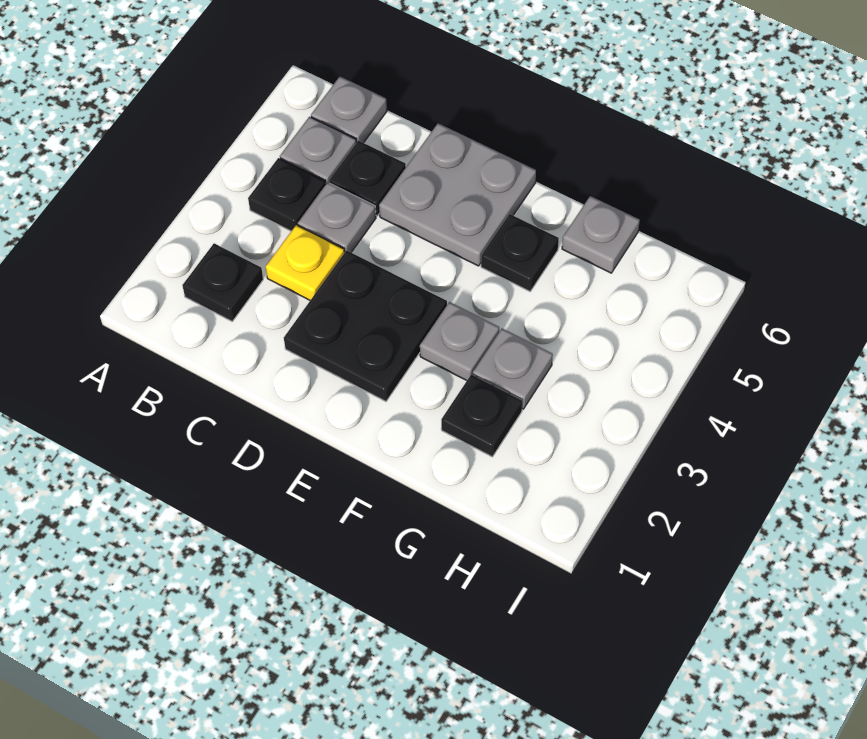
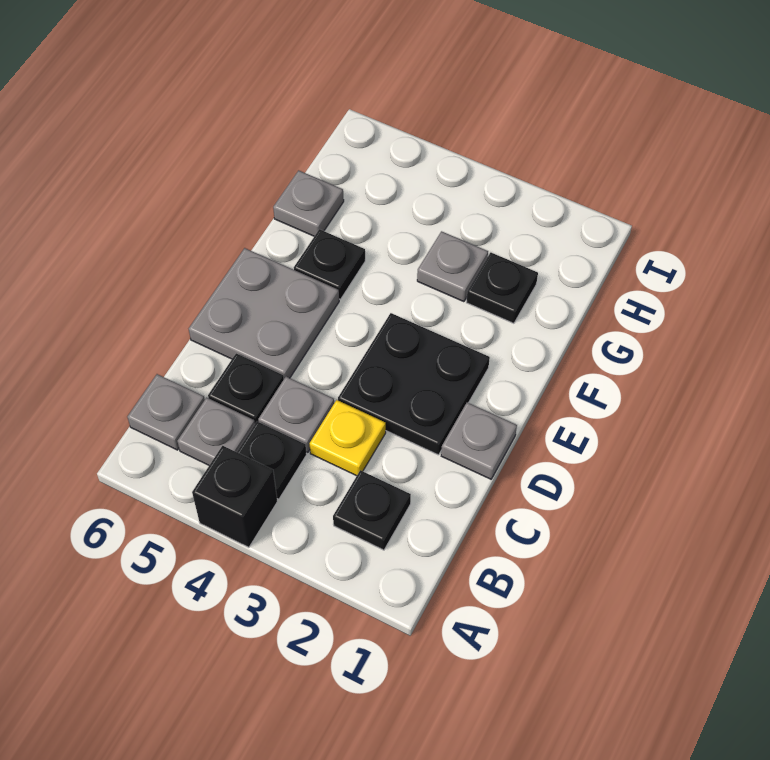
none -> black 1x1 brick [192,446,277,547]
grey 1x1 plate [420,302,499,381] -> grey 1x1 plate moved to [441,402,517,479]

